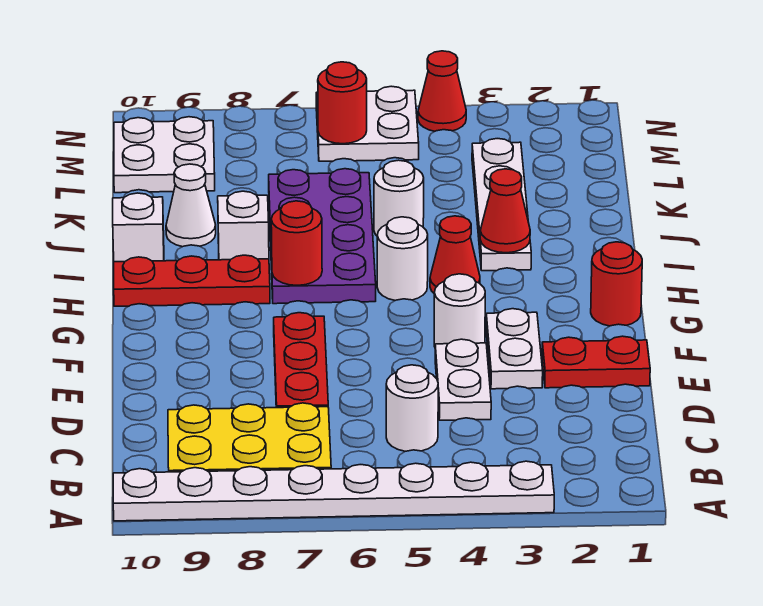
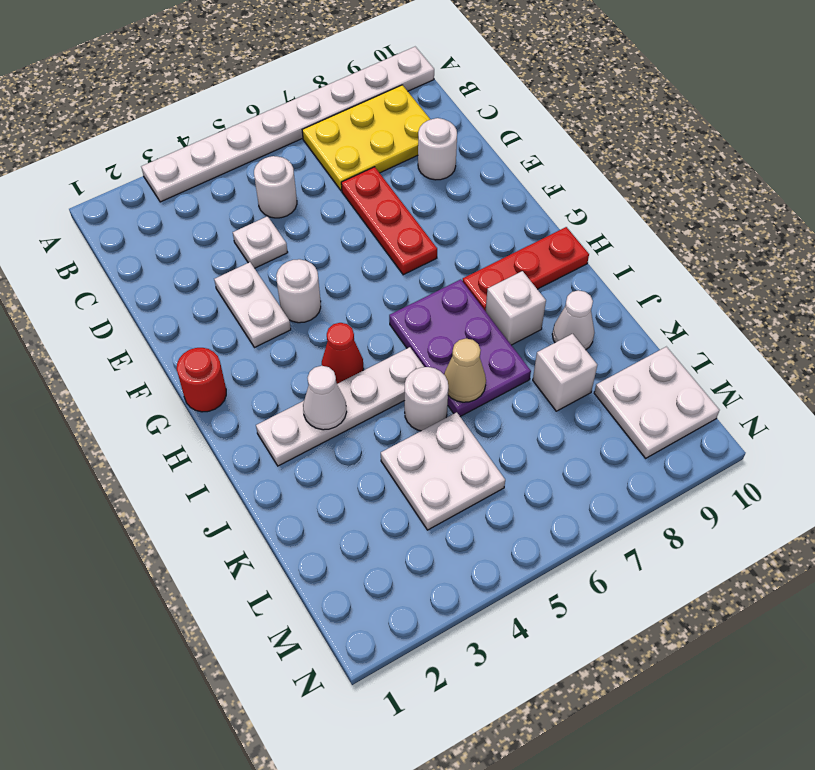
white 1x2 plate [435,339,491,420] -> white 1x1 plate [233,216,288,268]
red 1x2 plate [542,336,650,388] -> none
white 1x1 round brick [377,217,428,300] -> white 1x1 round brick moved to [418,118,457,180]
purple 2x4 plate [269,169,376,304] -> purple 2x3 plate [389,279,531,416]
red 1x1 round brick [271,201,322,285] -> none
white 1x4 plate [472,139,531,271] -> white 1x4 plate turned to [256,347,424,466]
red 1x1 cone [480,169,530,253] -> white 1x1 cone [303,366,347,430]
white 1x1 brick [113,193,164,262] -> white 1x1 brick moved to [533,334,597,411]
none -> tan 1x1 cone [444,338,486,402]
white 2x2 plate [316,86,419,161] -> white 2x2 plate moved to [381,412,505,530]
red 1x1 round brick [318,62,367,144] -> none
red 1x1 cone [418,51,466,131] -> none

